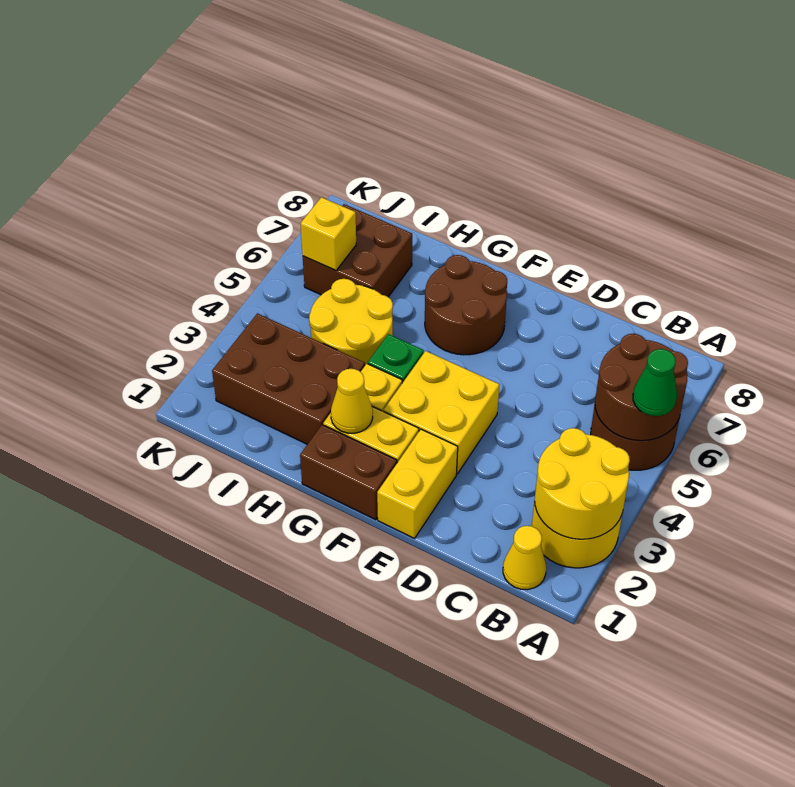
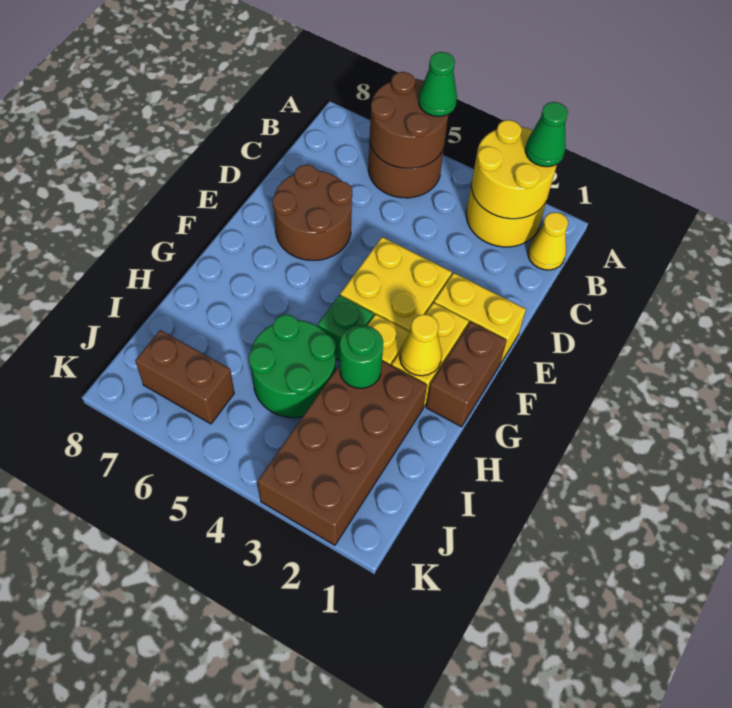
none -> green 1x1 cone [525,102,568,167]
brown 2x2 round brick [425,255,507,355] -> brown 2x2 round brick moved to [272,165,352,260]
brown 2x3 brick [212,313,365,444] -> brown 2x4 brick [257,361,427,545]
none -> green 1x1 round brick [340,325,383,388]
yellow 2x2 round brick [309,279,393,365] -> green 2x2 round brick [249,315,336,418]
brown 2x2 brick [303,204,412,297] -> brown 1x2 brick [135,330,234,424]
yellow 1x1 brick [301,197,356,270] -> none

